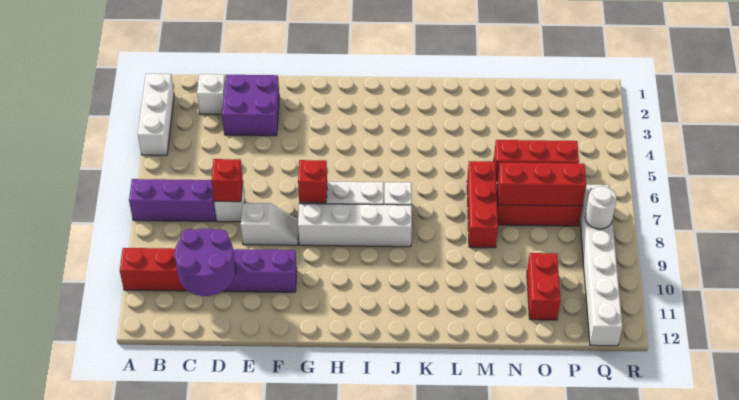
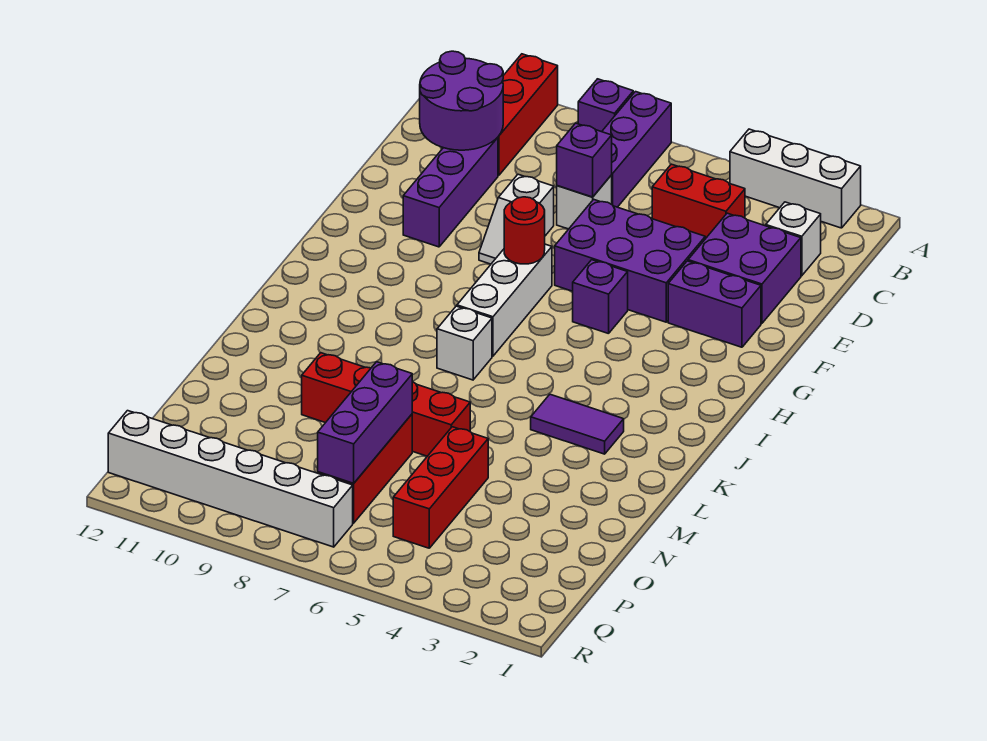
none -> purple 1x1 brick [578,79,633,132]
red 1x1 brick [211,159,243,202] -> purple 1x1 brick [557,123,612,197]
none -> purple 2x3 brick [555,199,705,322]
none -> purple 1x2 brick [668,261,761,347]
none -> purple 1x1 brick [573,260,628,334]
red 1x1 brick [298,160,327,203] -> red 1x1 round brick [504,197,545,264]
white 1x4 brick [298,204,412,247] -> none
none -> purple 1x2 tile [531,394,624,454]
red 1x3 brick [467,161,498,248] -> red 1x4 brick [302,353,470,456]
red 1x3 brick [498,163,586,206] -> purple 1x3 brick [318,362,412,483]
red 1x2 brick [527,253,561,320] -> red 1x2 brick moved to [652,164,745,239]
white 1x1 round brick [585,186,616,229] -> none

